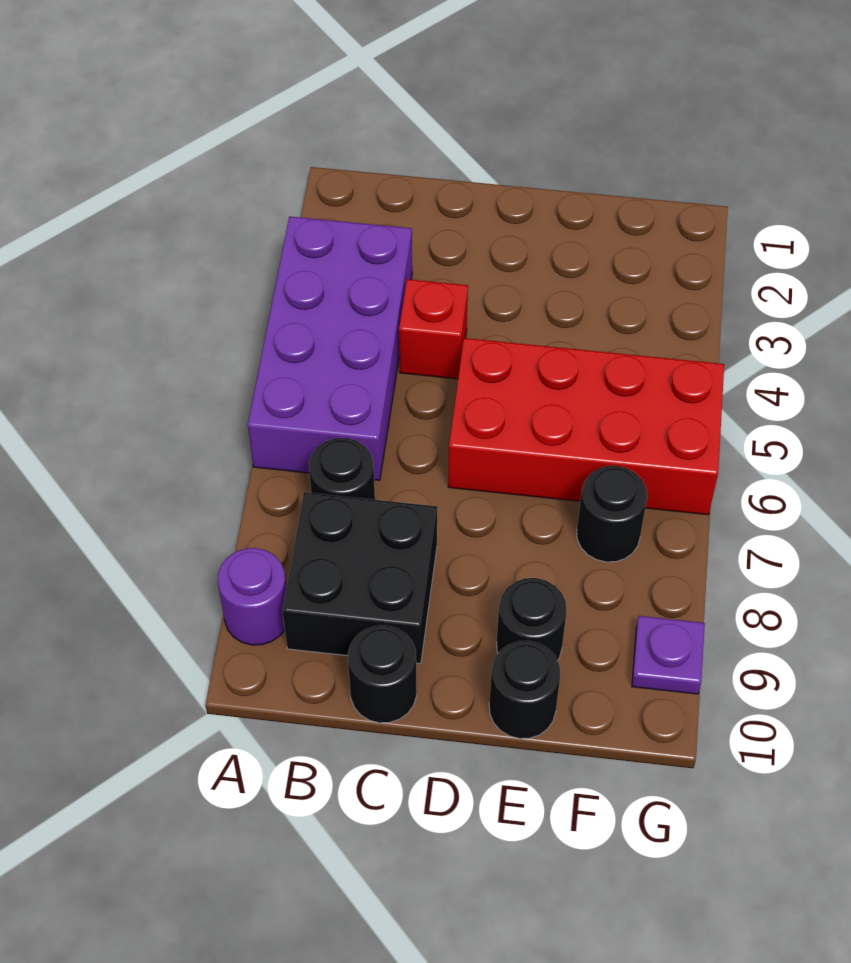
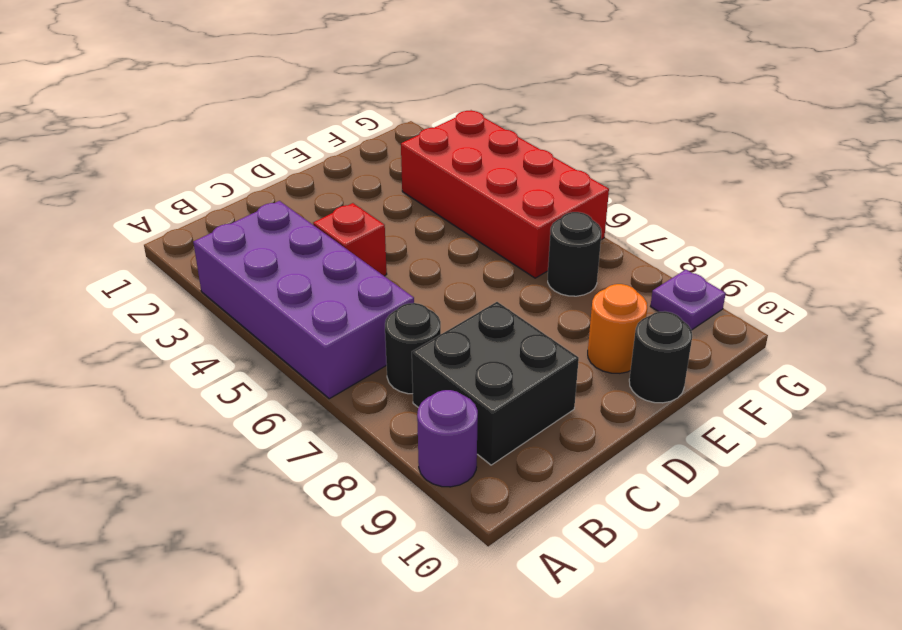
black 1x1 round brick [348,625,416,723] -> none
red 2x4 brick [448,338,724,515] -> red 2x4 brick turned to [401,110,609,278]
black 1x1 round brick [497,578,567,660] -> orange 1x1 round brick [588,284,647,373]

